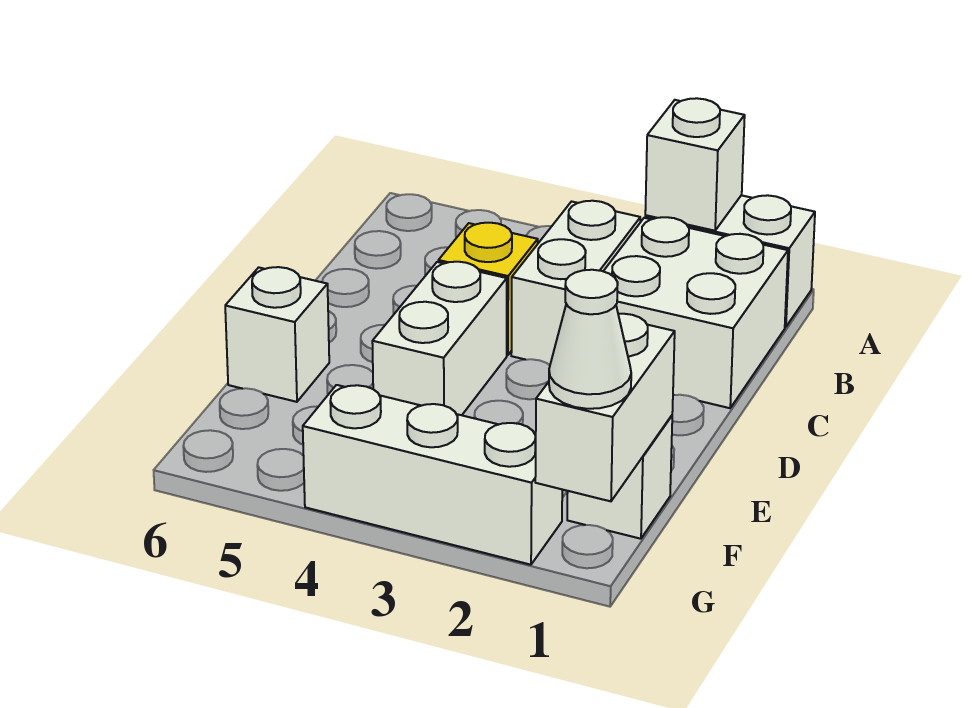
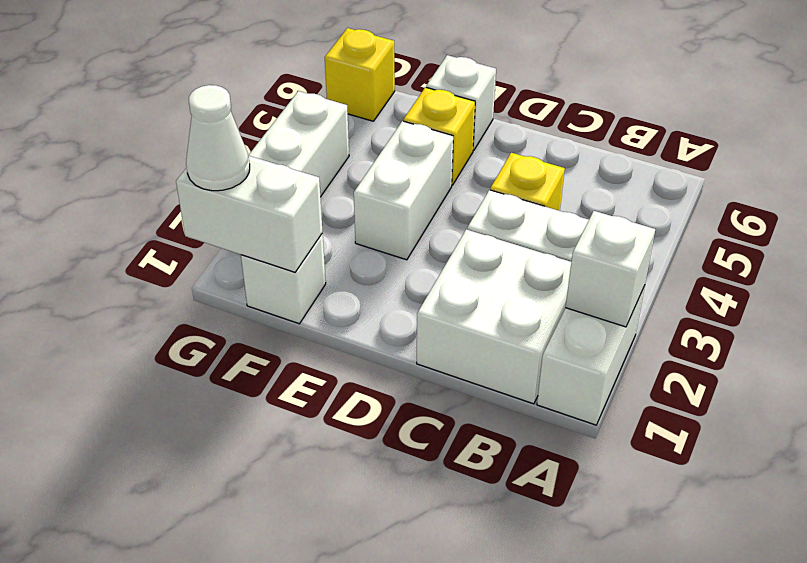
white 1x2 brick [372,262,507,415] -> white 1x2 brick turned to [354,121,453,260]
none -> yellow 1x1 brick [403,87,475,185]
none -> yellow 1x1 brick [325,28,395,121]

